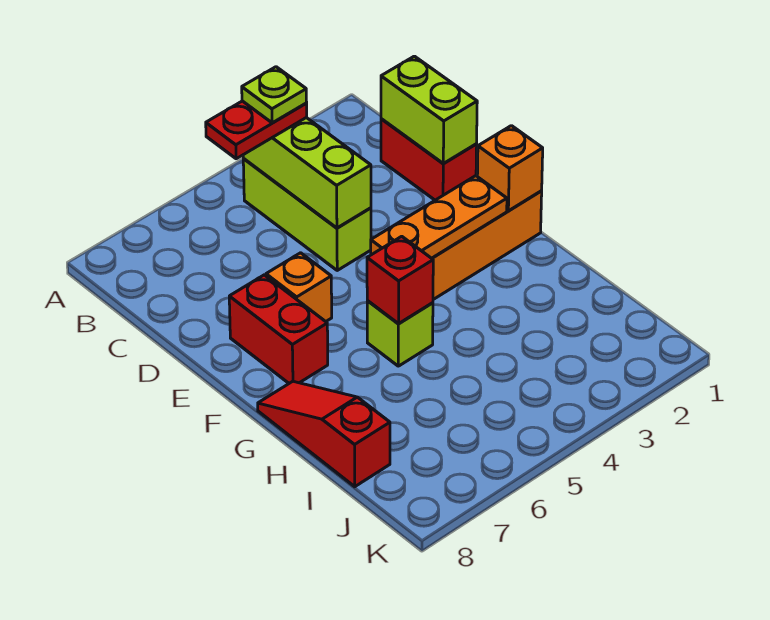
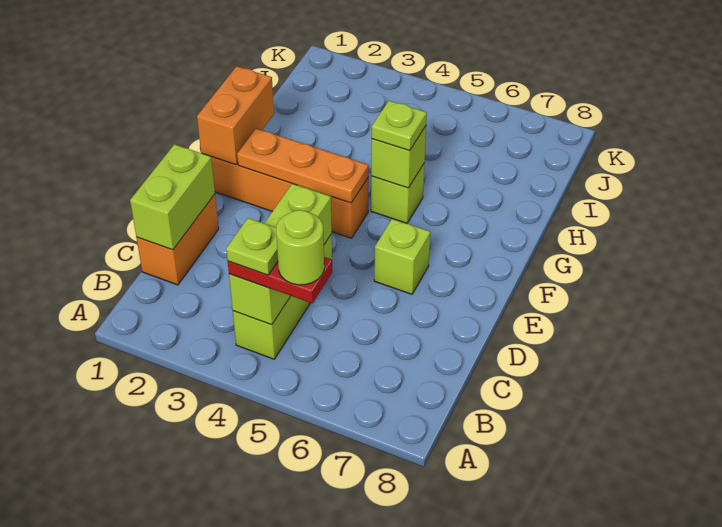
none -> lime 1x1 round brick [276,210,324,285]
red 1x2 brick [381,119,477,200] -> orange 1x2 brick [136,194,219,285]
orange 1x1 brick [266,253,332,322] -> lime 1x1 brick [374,219,430,294]
red 1x2 brick [229,275,328,383] -> none
orange 1x1 brick [477,126,543,211] -> orange 1x2 brick [197,66,274,165]
red 1x1 brick [367,236,433,324] -> lime 1x1 brick [371,126,426,188]
none -> lime 1x1 plate [372,101,427,151]
red 1x3 slope [258,381,390,487] -> none

